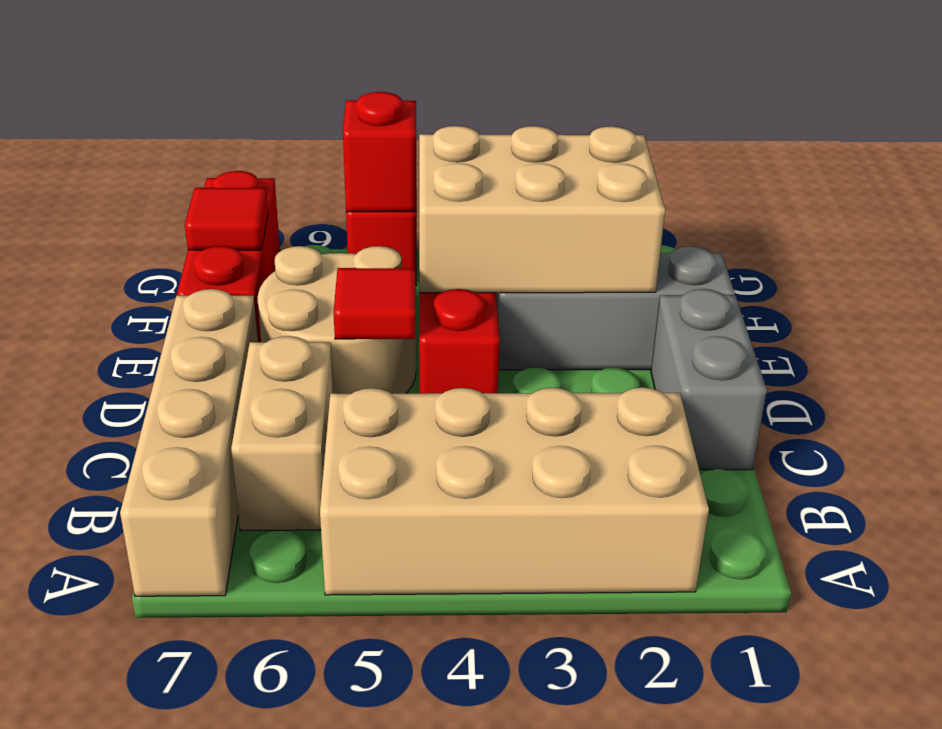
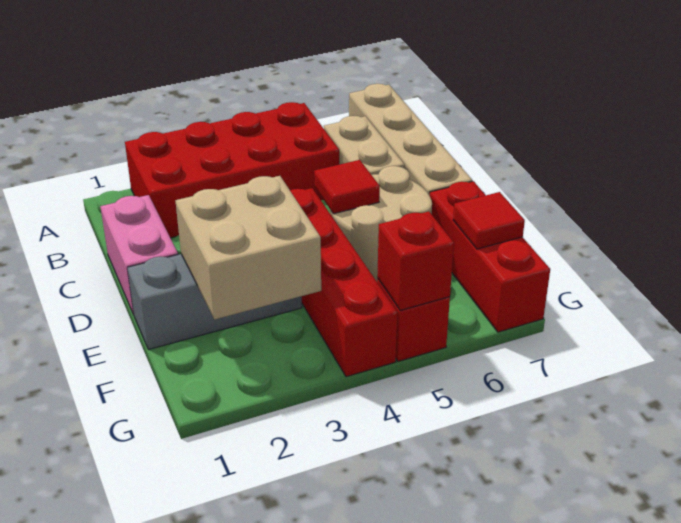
tan 2x4 brick [320,387,709,595] -> red 2x4 brick [125,102,339,238]
grey 1x2 brick [651,289,767,470] -> pink 1x2 brick [100,195,178,315]
tan 2x3 brick [419,126,665,293] -> tan 2x2 brick [175,176,321,319]

